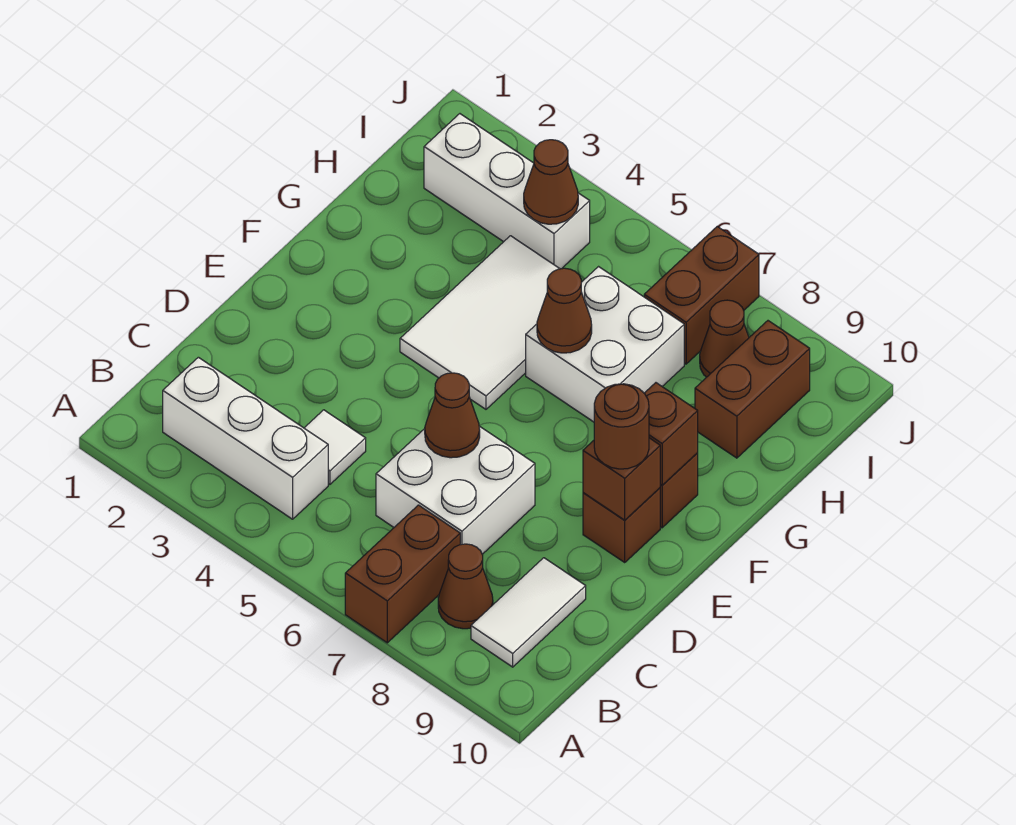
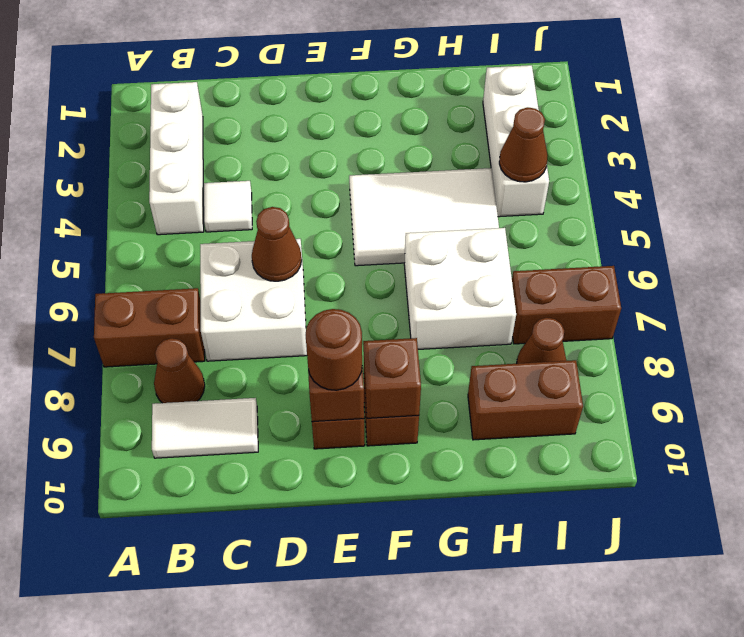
brown 1x1 cone [537,268,592,353] -> none

